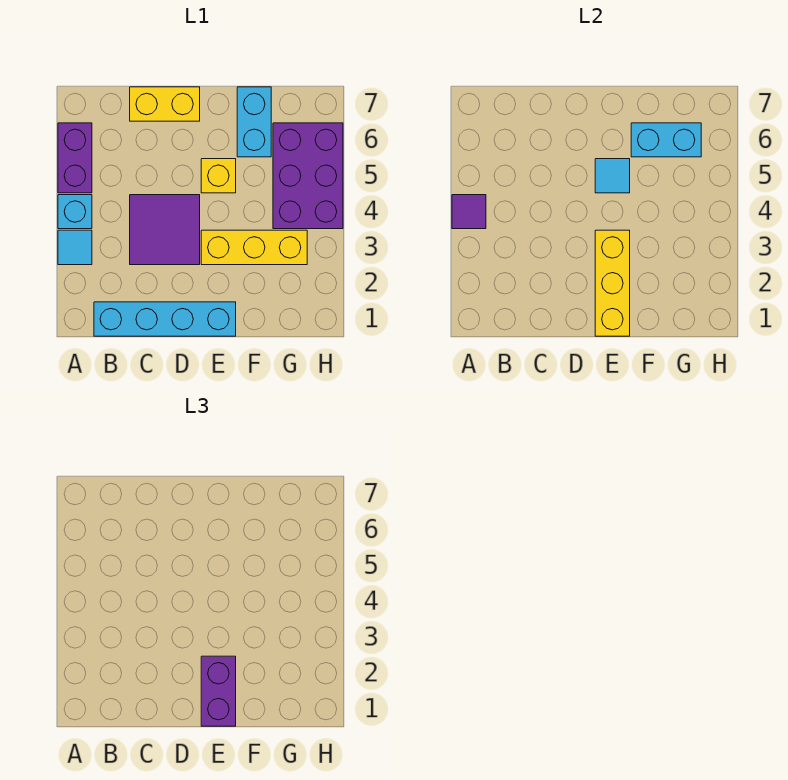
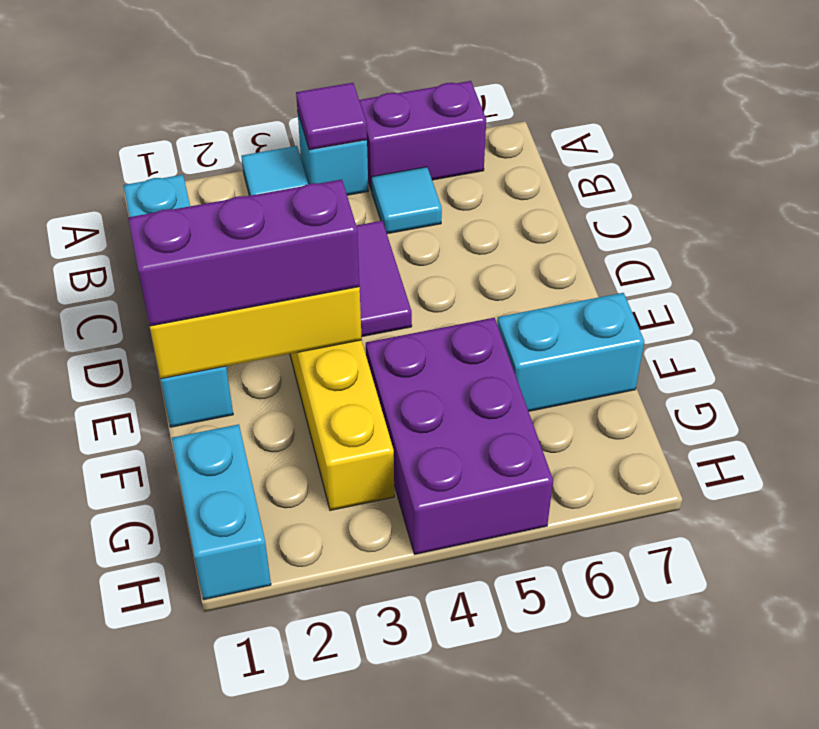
yellow 1x2 brick [130,87,200,121] -> none
purple 1x2 brick [201,656,236,726] -> purple 1x3 brick [128,179,360,326]
yellow 1x1 brick [201,159,236,193] -> none
cyan 1x1 tile [595,159,630,193] -> cyan 1x1 tile moved to [372,167,442,234]
cyan 1x2 brick [631,123,701,157] -> cyan 1x2 brick moved to [172,424,271,600]
purple 2x3 brick [273,123,343,229] -> purple 2x3 brick turned to [366,318,553,554]

